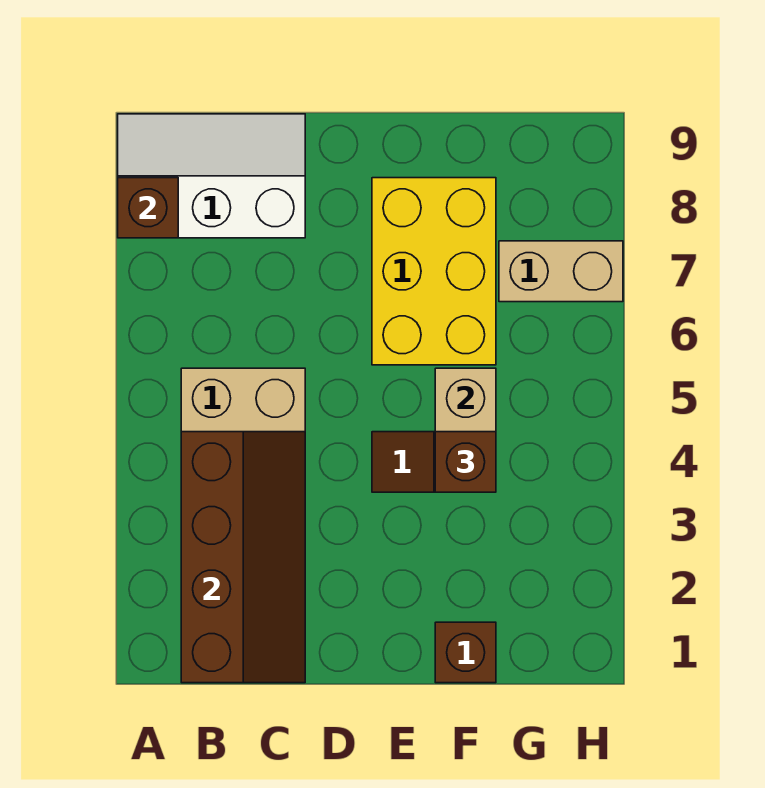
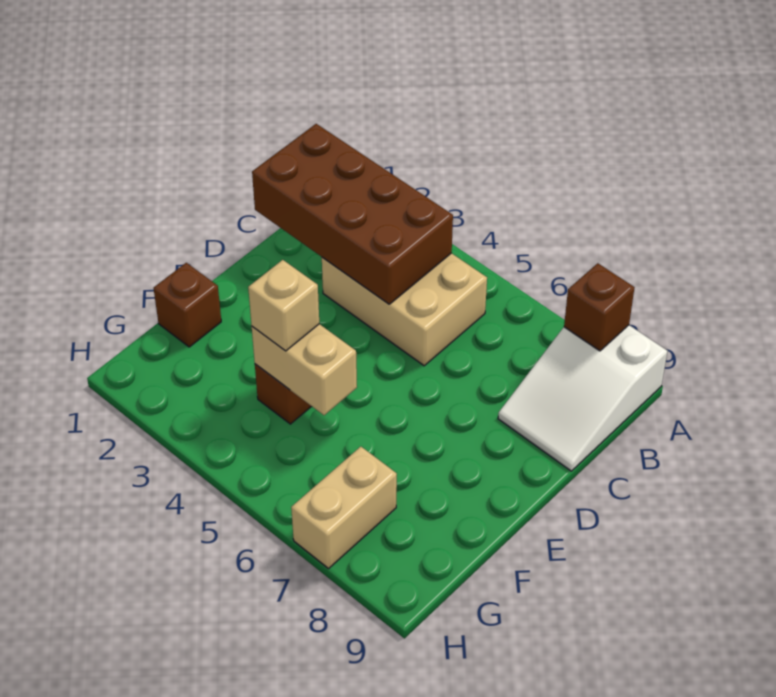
white 2x3 slope [118,114,305,238] -> white 2x3 slope turned to [498,325,667,471]
brown 2x4 slope [181,432,305,683] -> brown 2x4 brick [252,124,453,304]
yellow 2x3 brick [372,178,496,365] -> none
brown 1x1 brick [435,432,496,492] -> tan 1x1 brick [248,260,319,351]

